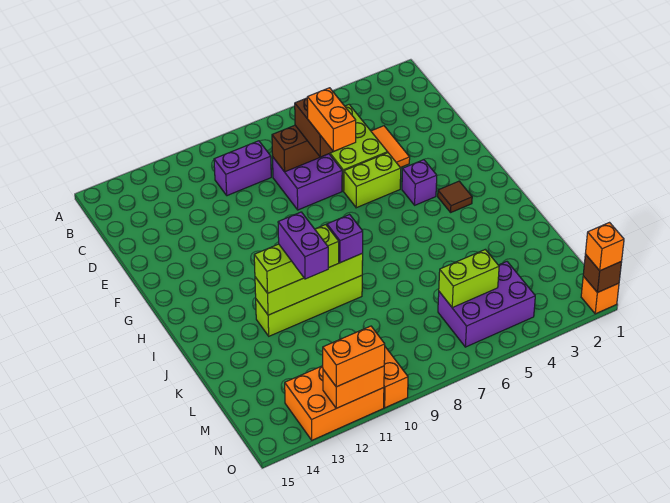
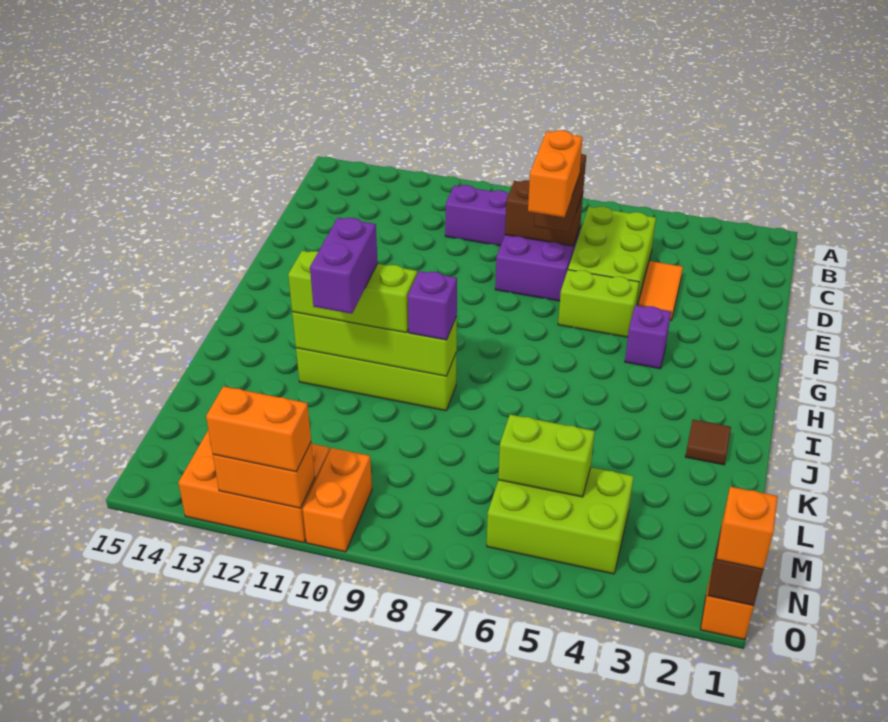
brown 1x1 tile [438,181,472,212] -> brown 1x1 tile moved to [685,420,731,465]
purple 2x3 brick [438,262,535,347] -> lime 2x3 brick [487,468,634,574]

